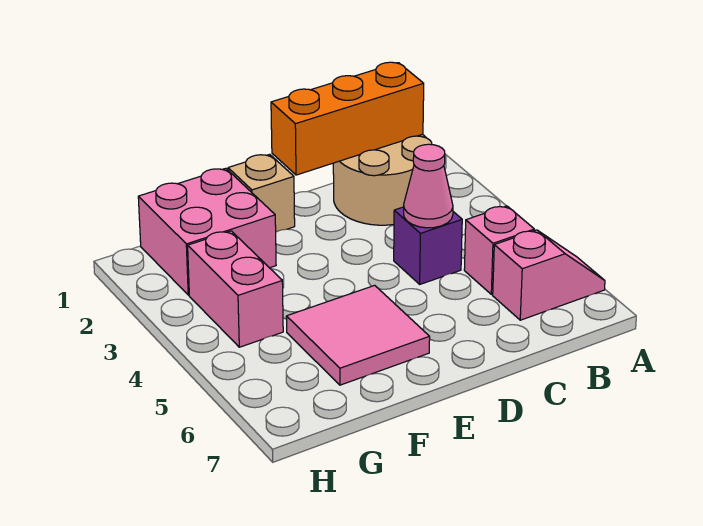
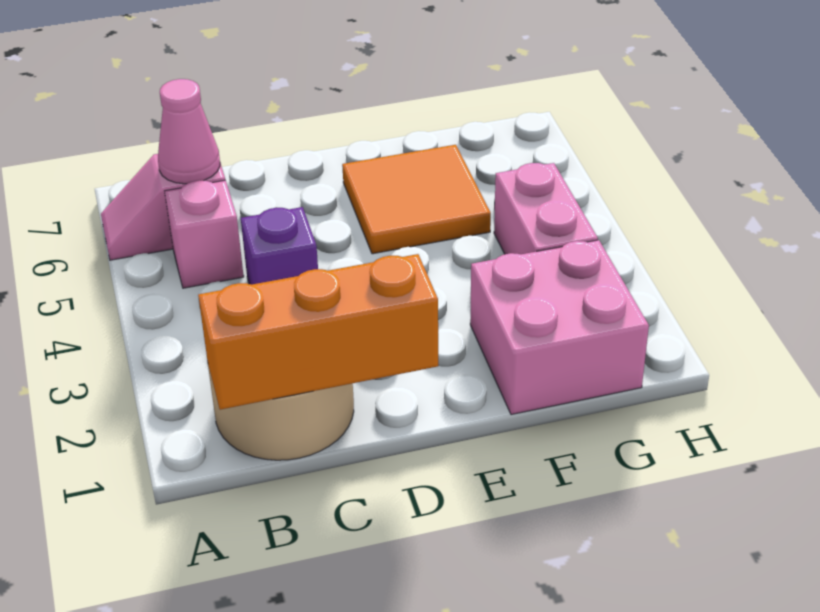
pink 1x1 cone [404,144,453,228] -> pink 1x1 cone moved to [158,79,220,184]
tan 1x1 brick [228,154,295,232] -> none
pink 2x2 tile [286,285,430,385] -> orange 2x2 tile [342,145,491,254]

